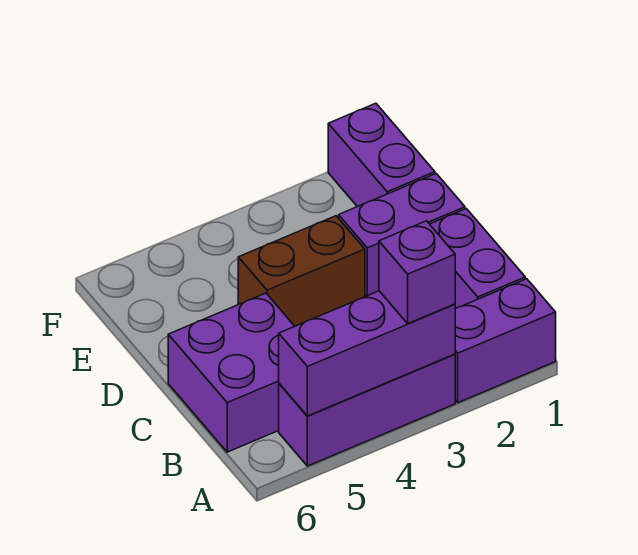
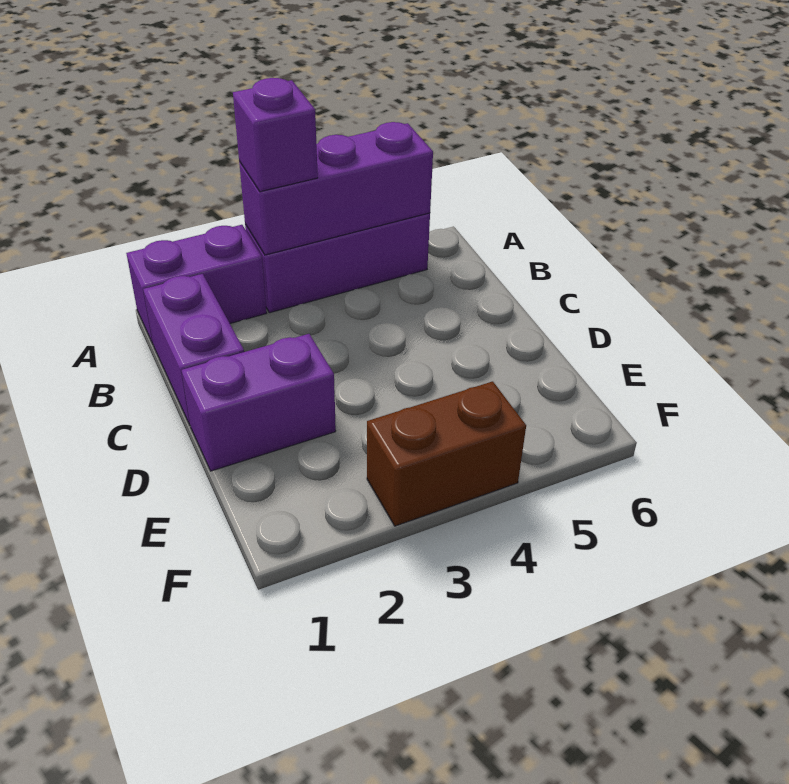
purple 2x2 brick [168,293,295,452] -> none
brown 1x2 brick [238,216,365,326] -> brown 1x2 brick moved to [367,381,526,526]
purple 1x2 brick [328,103,435,207] -> none

